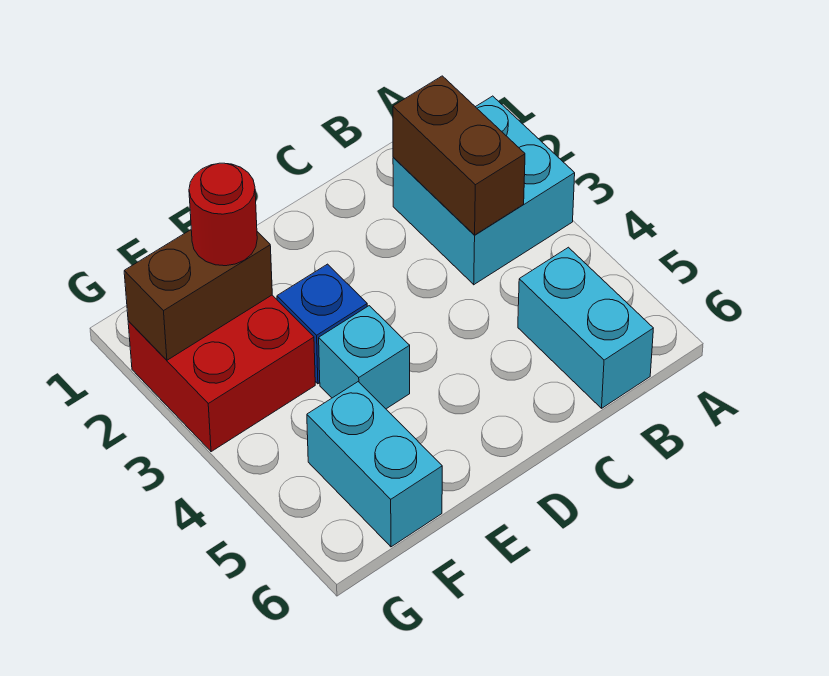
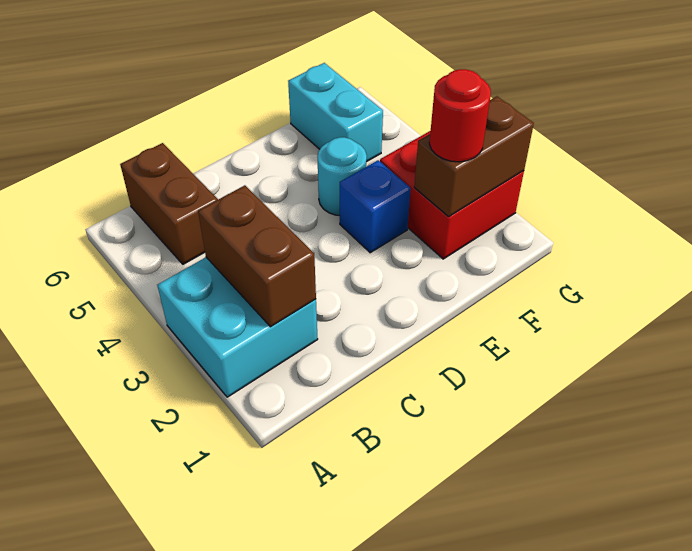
cyan 1x2 brick [518,247,653,408] -> brown 1x2 brick [120,143,218,264]
cyan 1x1 brick [319,306,410,409] -> cyan 1x1 round brick [318,137,367,216]

